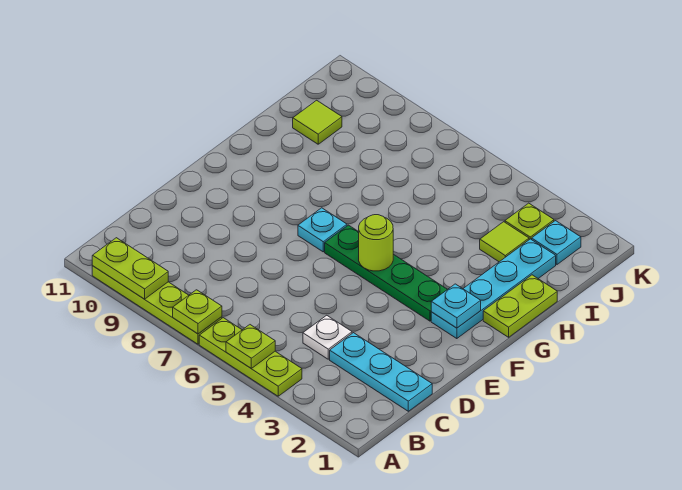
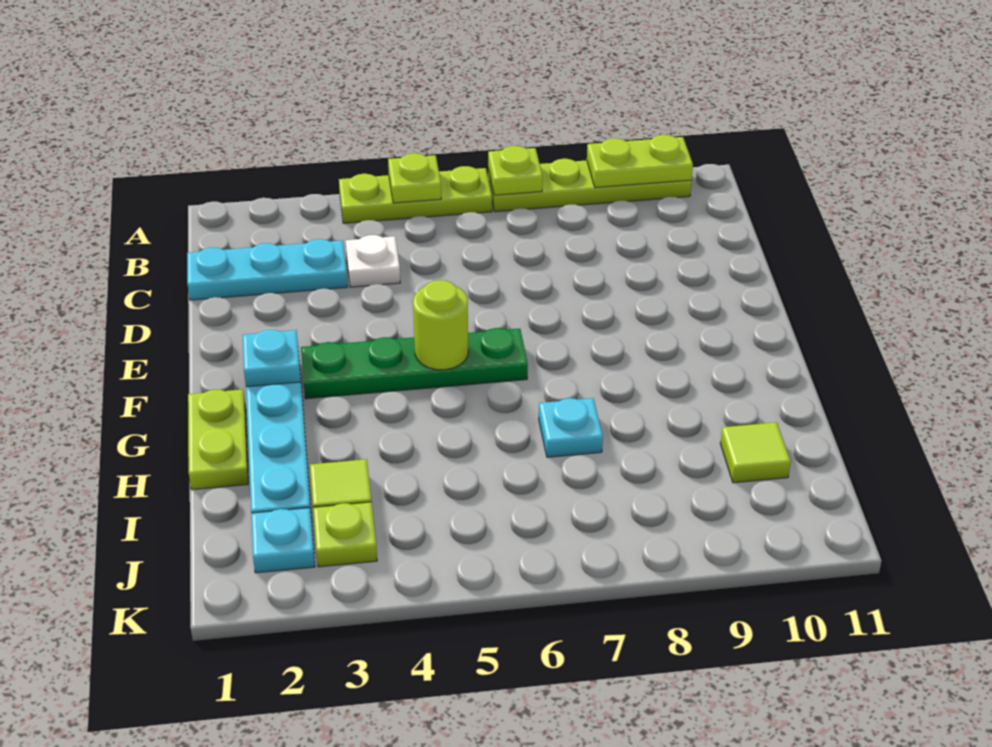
cyan 1x1 plate [298,208,347,252] -> cyan 1x1 plate moved to [539,398,603,457]

